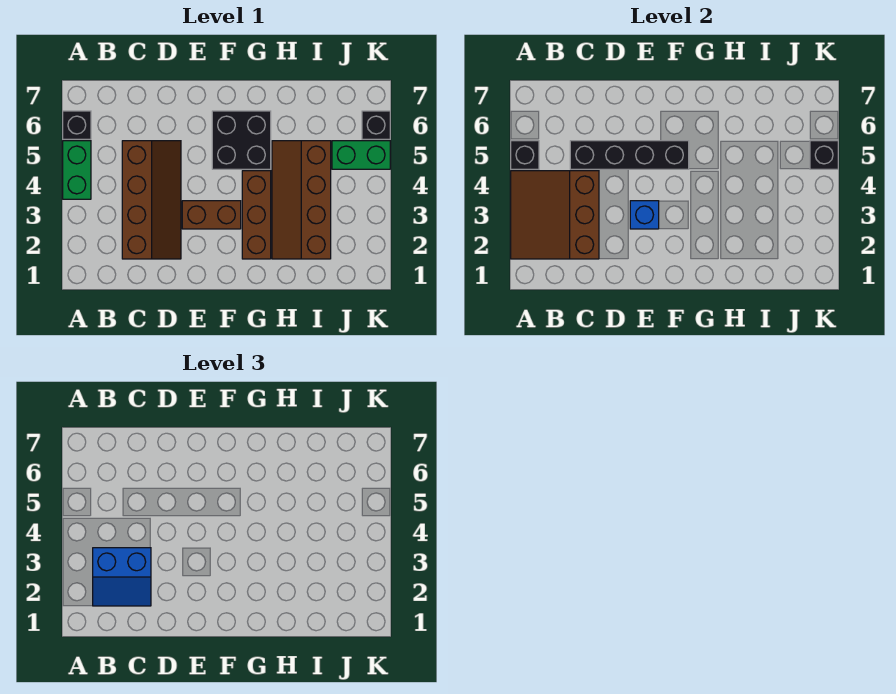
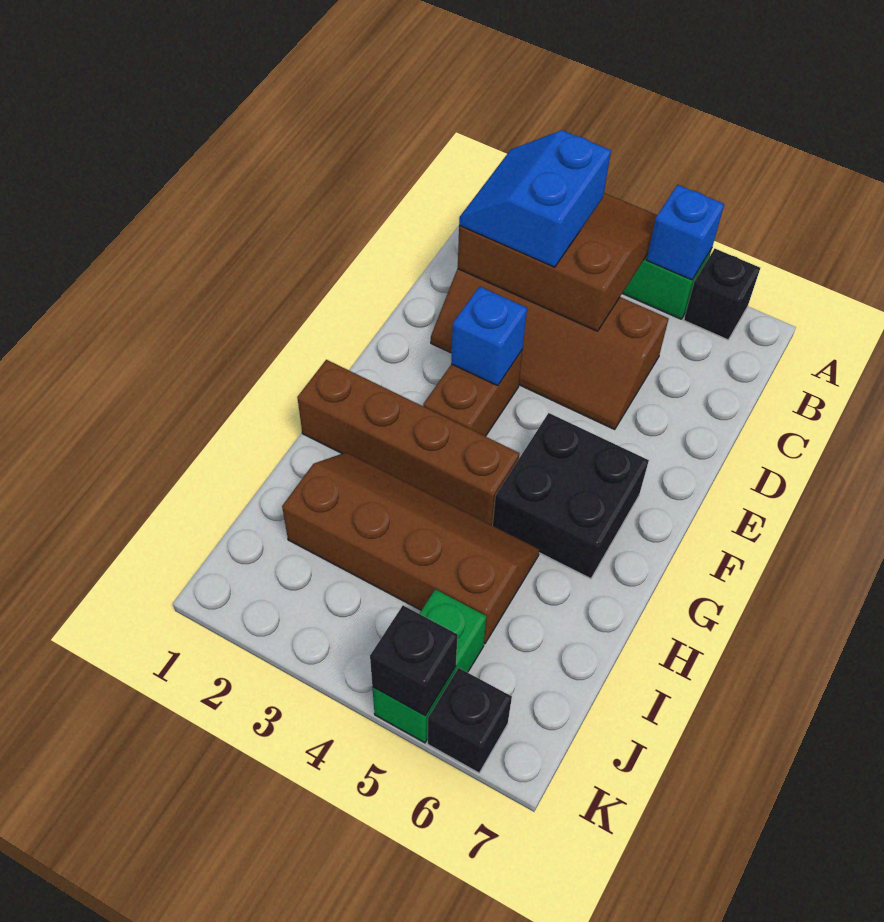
black 1x1 brick [511,141,539,169] -> blue 1x1 brick [647,185,724,280]
black 1x4 brick [570,141,689,169] -> none
brown 1x3 brick [242,171,271,259] -> brown 1x4 brick [297,360,519,525]

